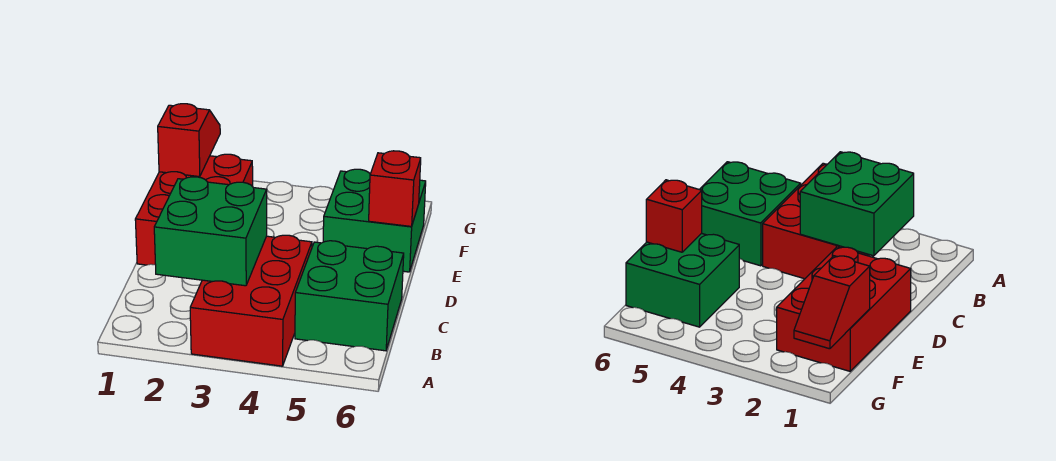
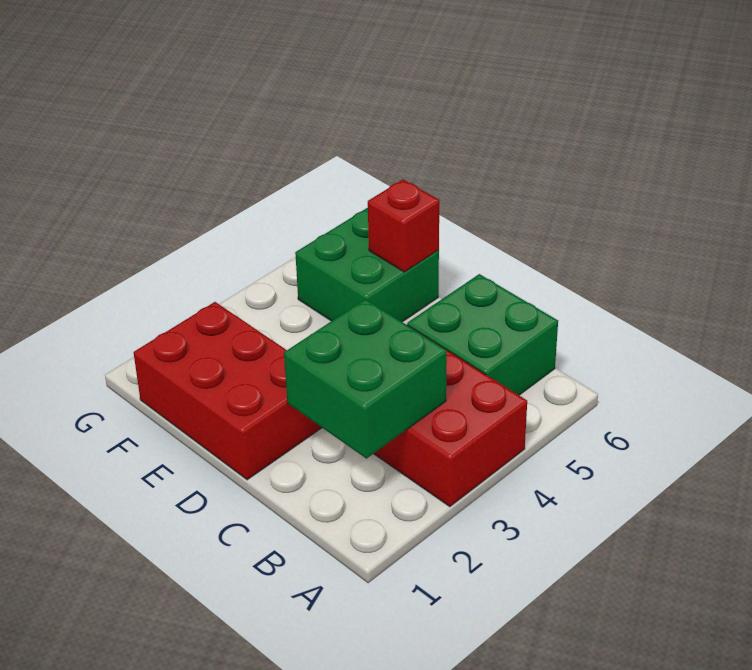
red 1x2 slope [158,104,220,177] -> none

